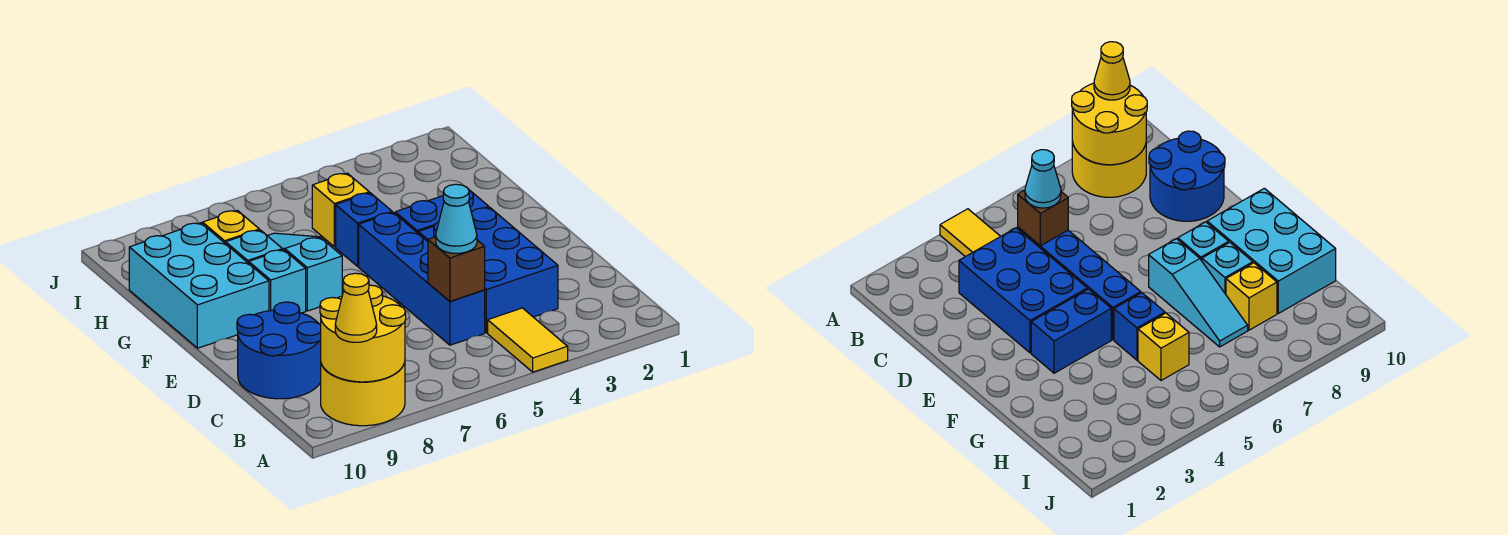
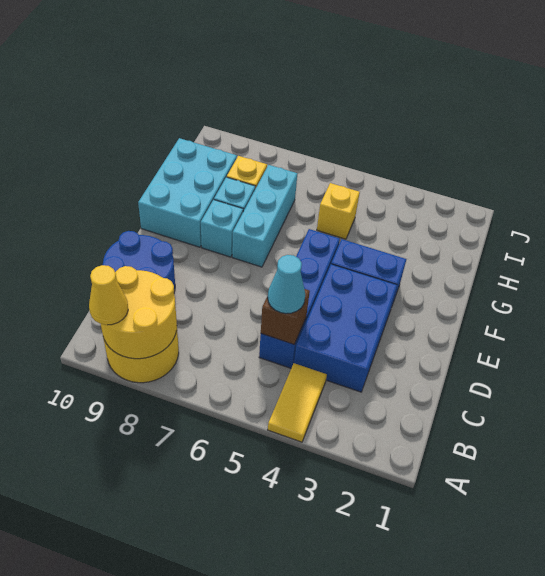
cyan 1x3 slope [267,233,342,311] -> cyan 1x3 brick [232,165,297,267]
blue 1x1 brick [336,193,392,266] -> none

